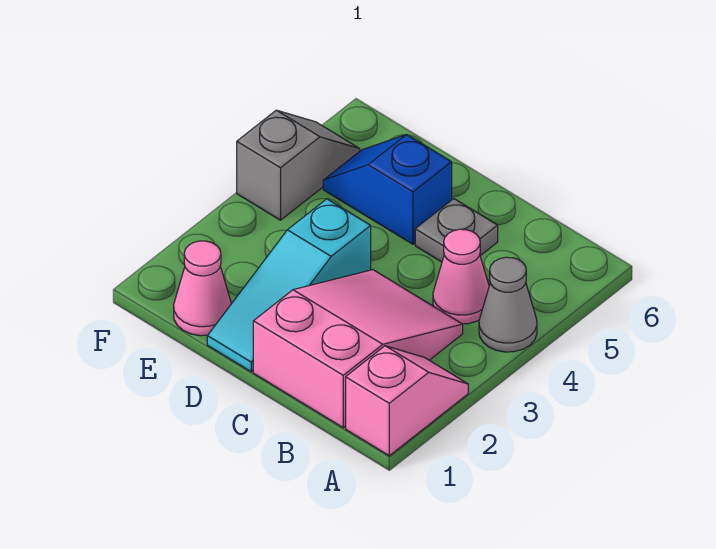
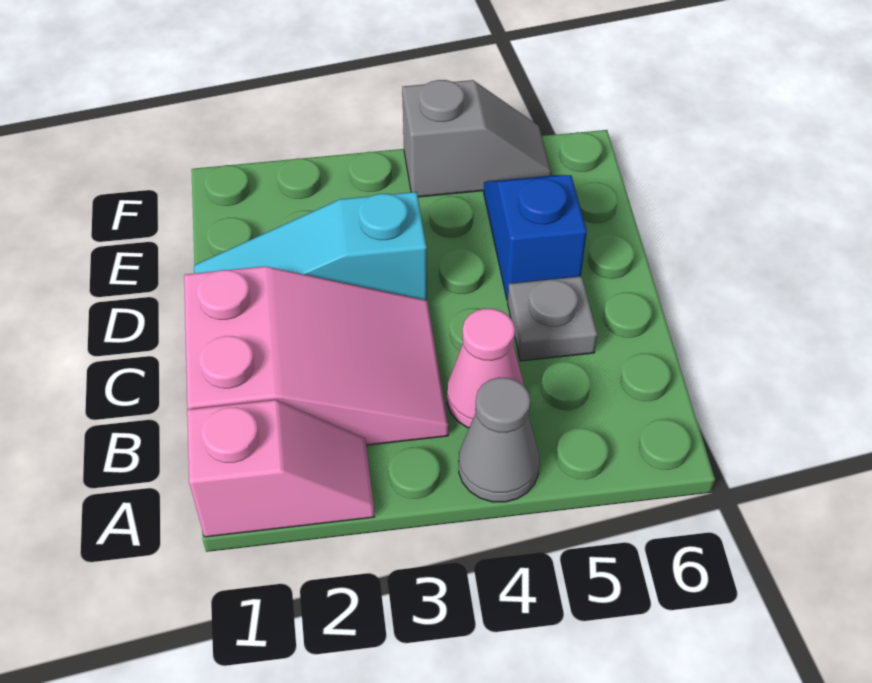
pink 1x1 cone [174,241,231,336] -> none

